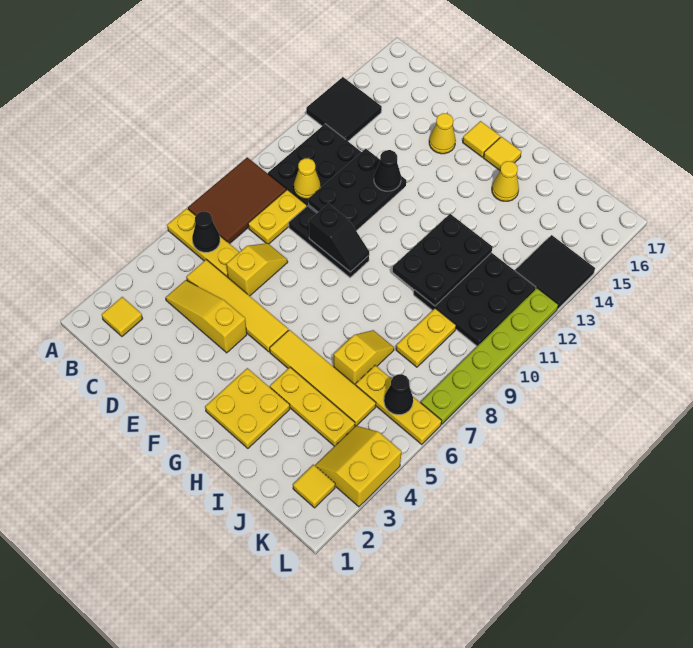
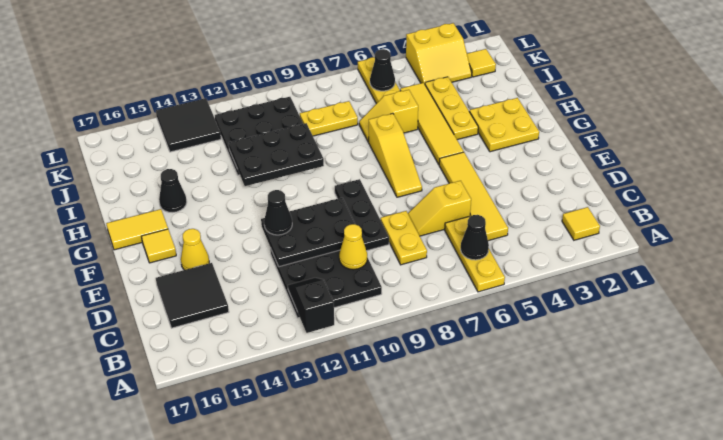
brown 2x3 tile [188,157,286,244] -> none
black 2x2 tile [306,77,382,141] -> black 2x2 tile moved to [156,263,229,328]
yellow 1x3 slope [166,280,247,353] -> yellow 1x3 slope moved to [369,113,422,197]
yellow 1x2 plate [248,190,307,244] -> yellow 1x2 plate turned to [381,211,427,265]
black 1x2 slope [309,203,369,272] -> black 1x2 slope moved to [288,278,334,333]
yellow 1x1 tile [483,137,521,170] -> yellow 1x2 tile [106,209,168,250]
yellow 1x1 cone [492,161,519,201] -> black 1x1 cone [159,169,187,213]
lime 1x6 plate [421,288,558,424] -> none

